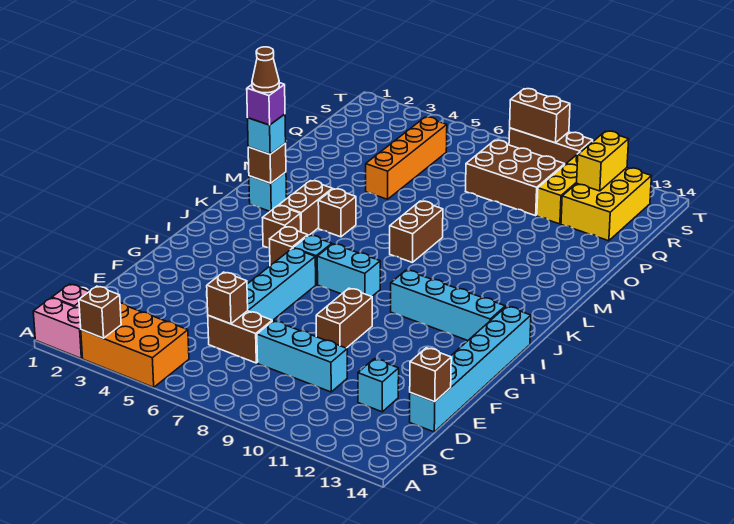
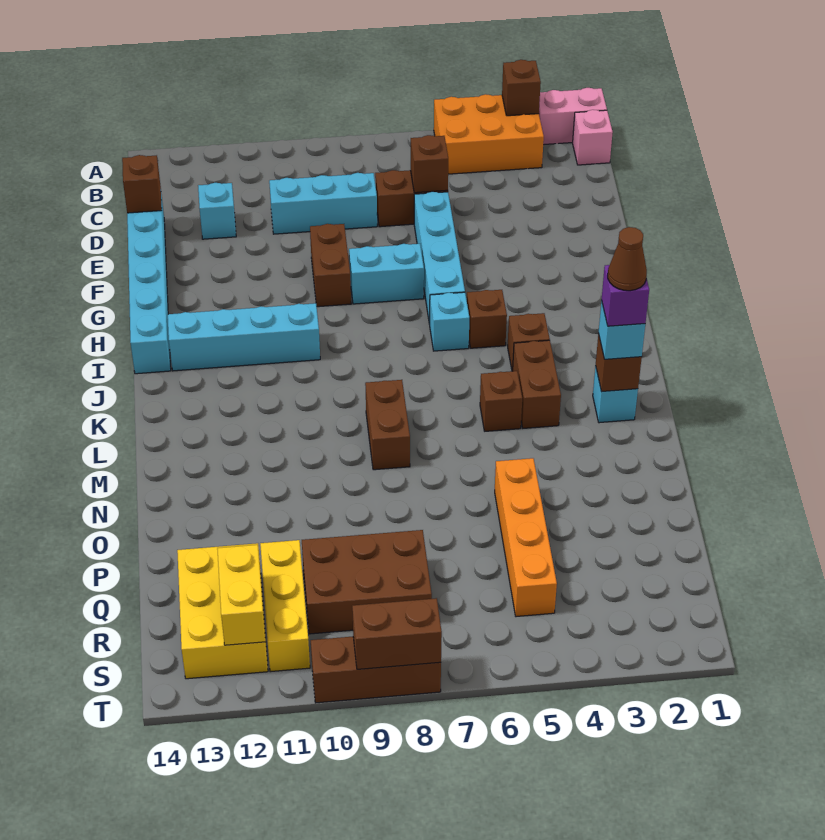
cyan 1x2 brick [317,244,380,296] -> cyan 1x2 brick moved to [349,244,424,304]

